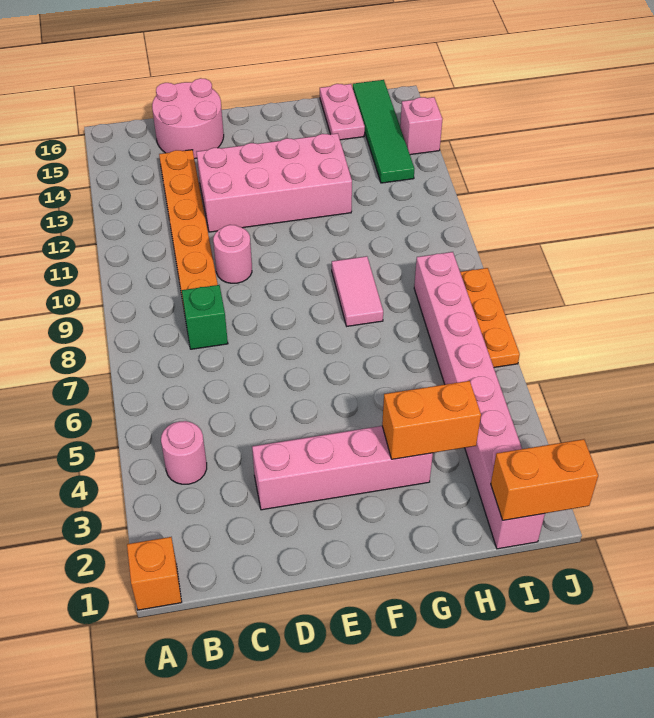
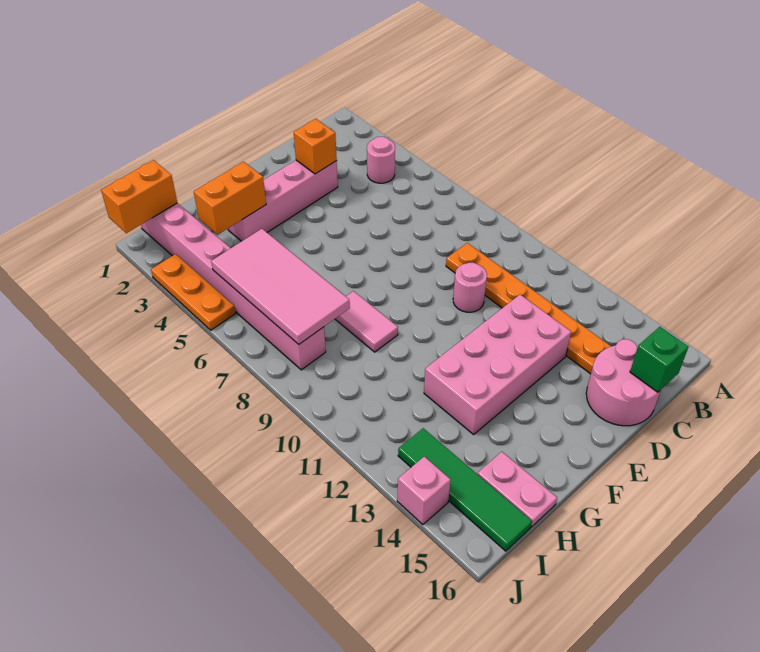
orange 1x1 brick [127,537,182,610] -> orange 1x1 brick moved to [294,119,337,174]
green 1x1 brick [182,285,228,349] -> green 1x1 brick moved to [630,327,688,392]
none -> pink 2x4 tile [211,229,350,344]
orange 1x3 plate [460,268,520,367] -> orange 1x3 plate moved to [151,254,236,330]

